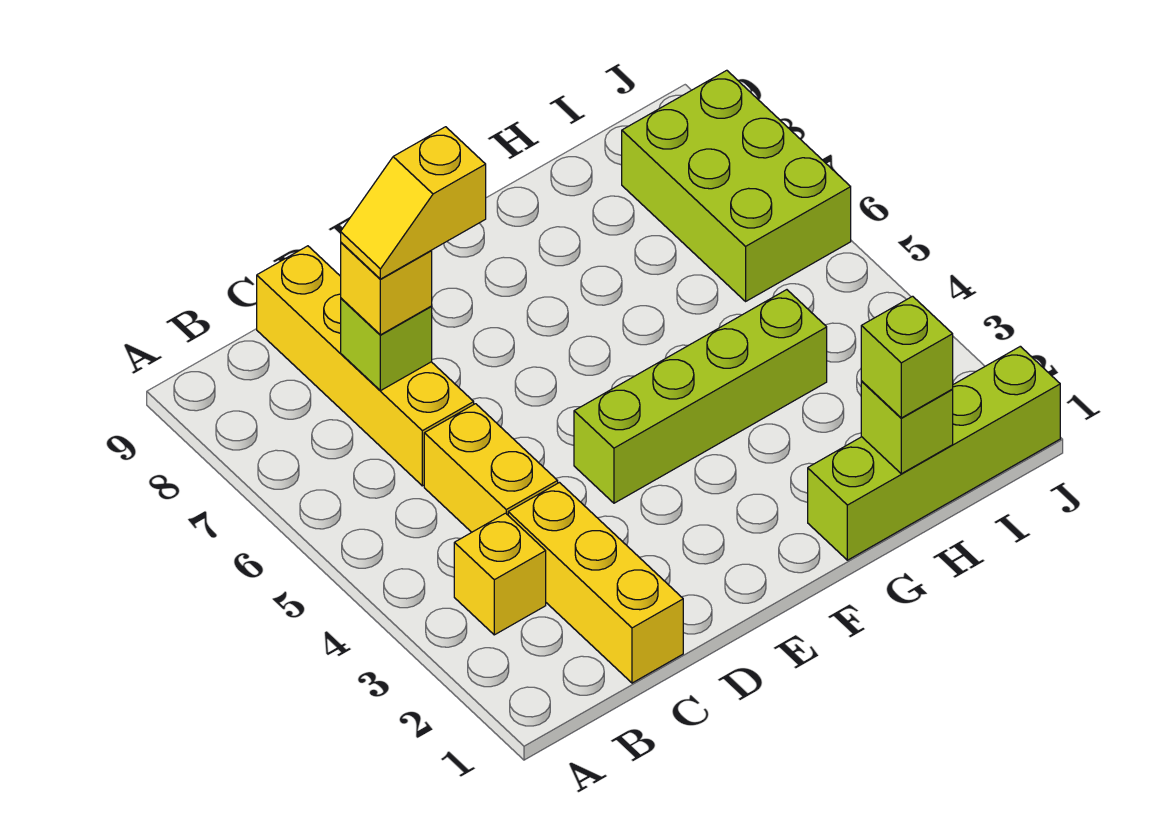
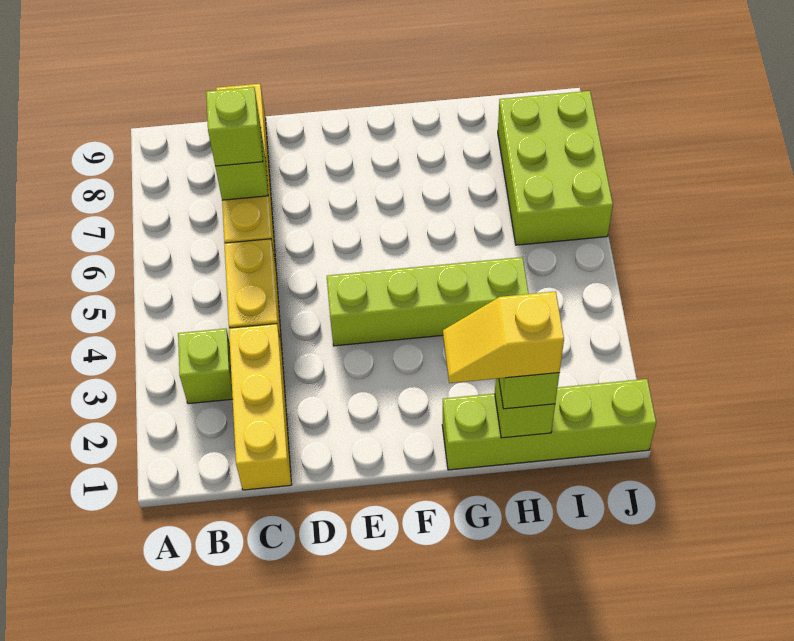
yellow 1x1 brick [454,513,546,635] -> lime 1x1 brick [178,329,233,404]
yellow 1x1 brick [341,243,432,335] -> lime 1x1 brick [206,87,263,166]
yellow 1x2 slope [341,127,486,279] -> yellow 1x2 slope moved to [443,291,564,383]

